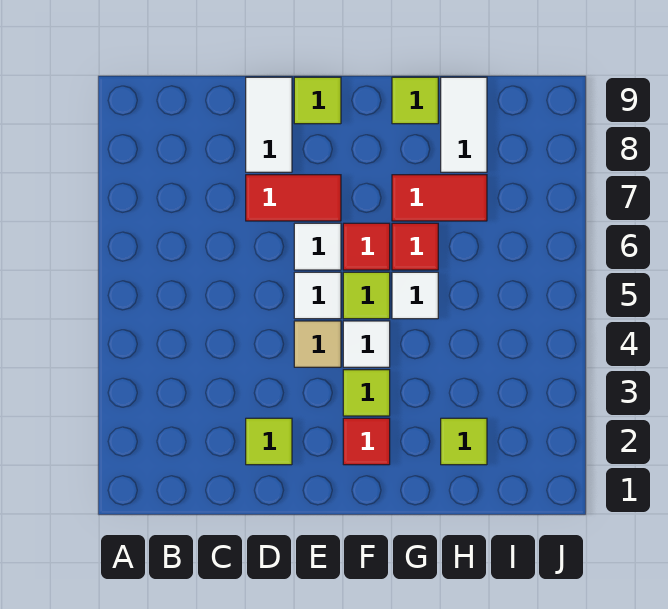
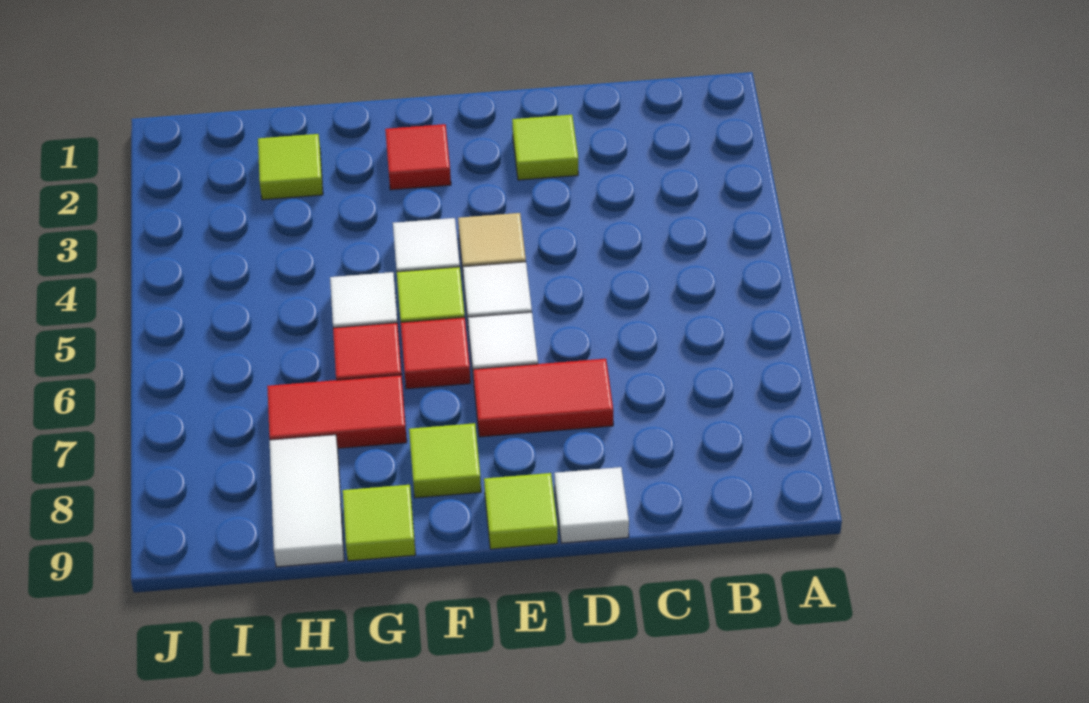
white 1x2 tile [246,77,292,172] -> white 1x1 tile [555,467,629,543]
lime 1x1 tile [343,370,390,416] -> lime 1x1 tile moved to [409,423,481,498]

